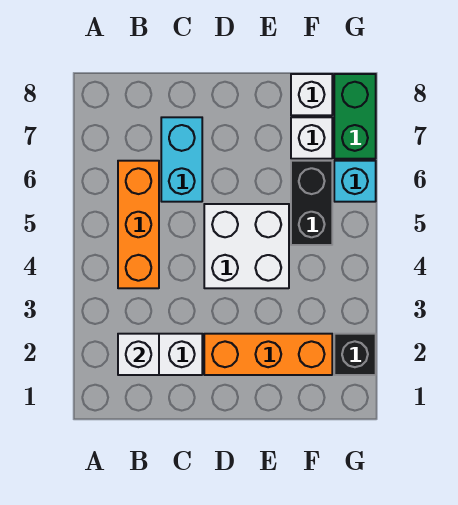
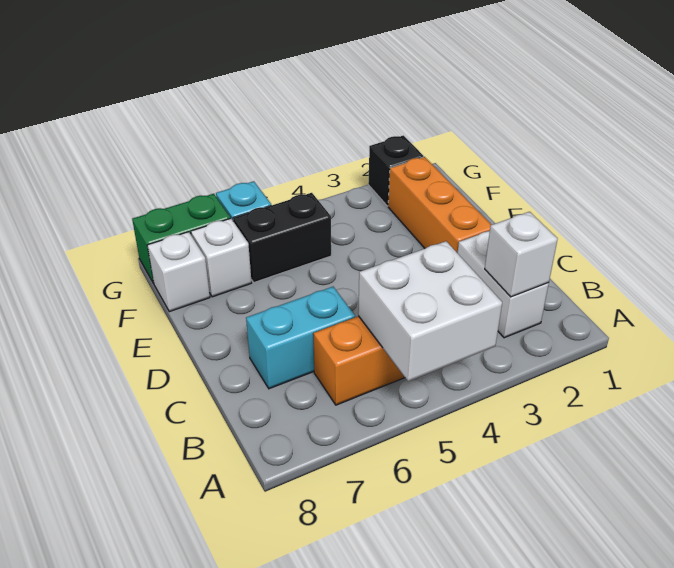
white 2x2 brick [204,204,289,288] -> white 2x2 brick moved to [358,241,502,381]

